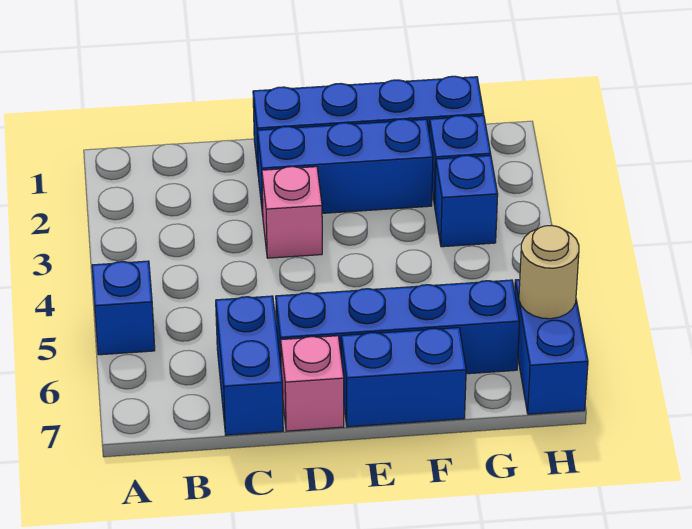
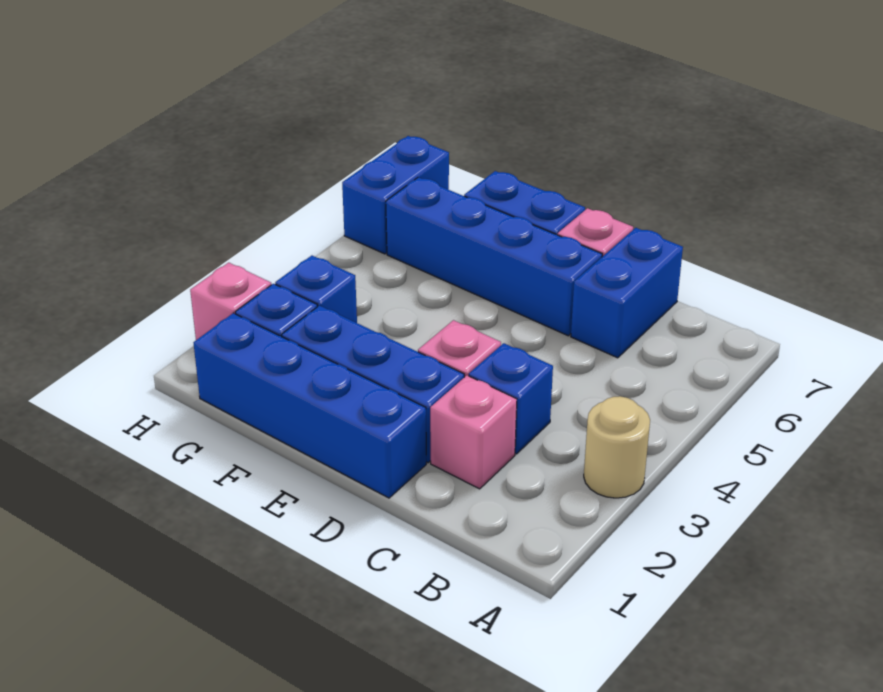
blue 1x1 brick [92,261,155,355] -> blue 1x1 brick moved to [469,343,553,454]
none -> pink 1x1 brick [430,375,517,489]
none -> pink 1x1 brick [190,263,271,340]
tan 1x1 round brick [519,226,579,319] -> tan 1x1 round brick moved to [584,396,650,498]

